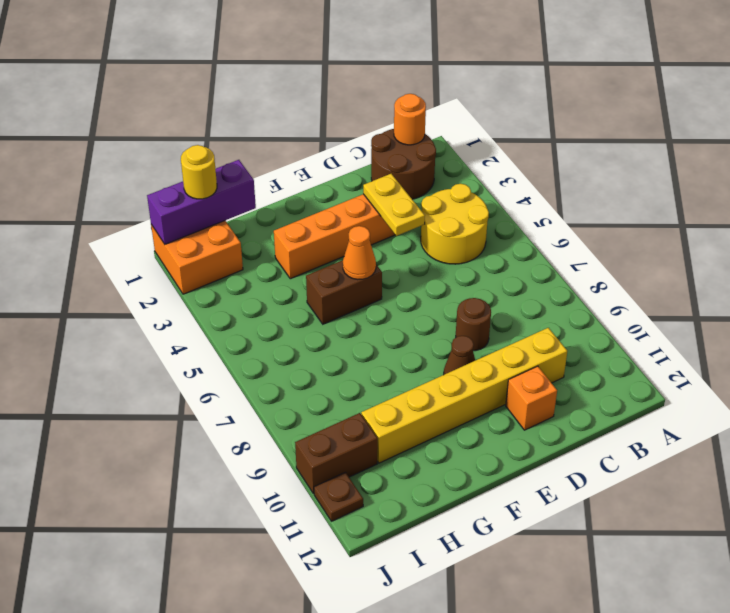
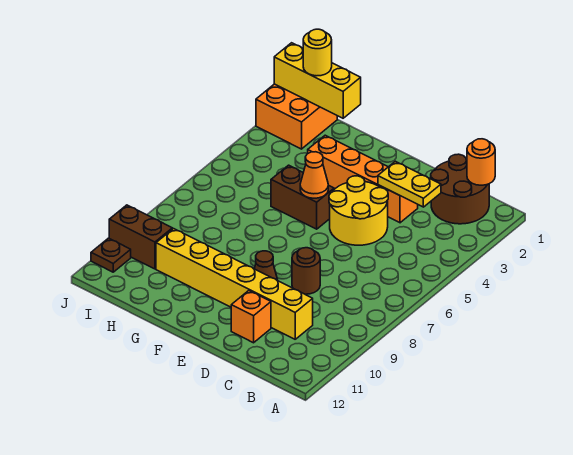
yellow 2x2 round brick [421,184,489,264] -> yellow 2x2 round brick moved to [329,176,388,245]
yellow 1x2 plate [363,174,425,236] -> yellow 1x2 plate turned to [378,161,441,207]
purple 1x3 brick [147,160,256,244] -> yellow 1x3 brick [274,43,361,118]

